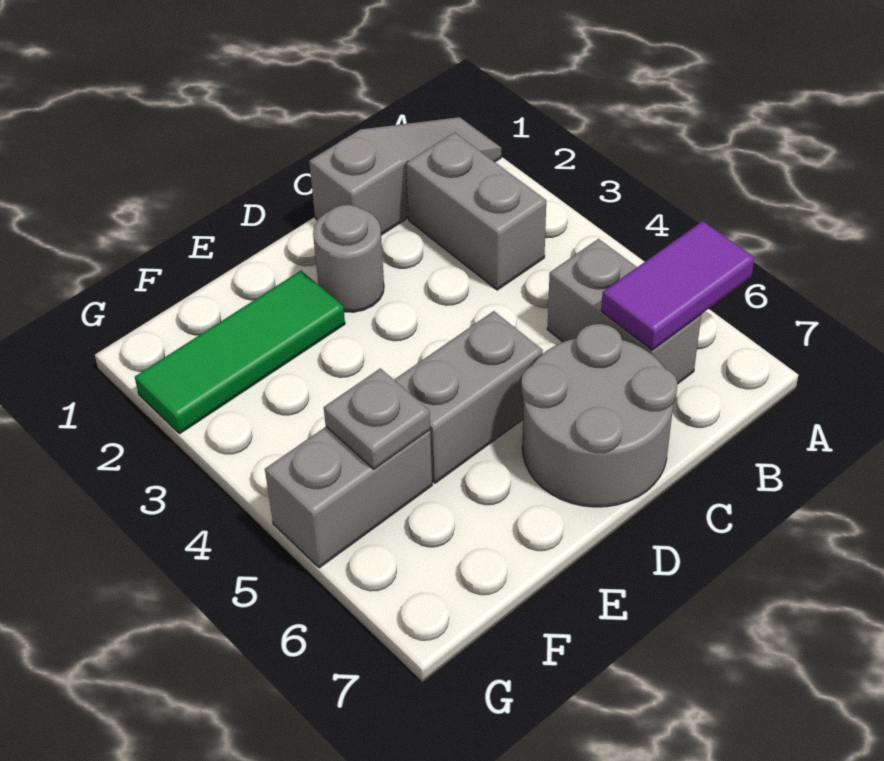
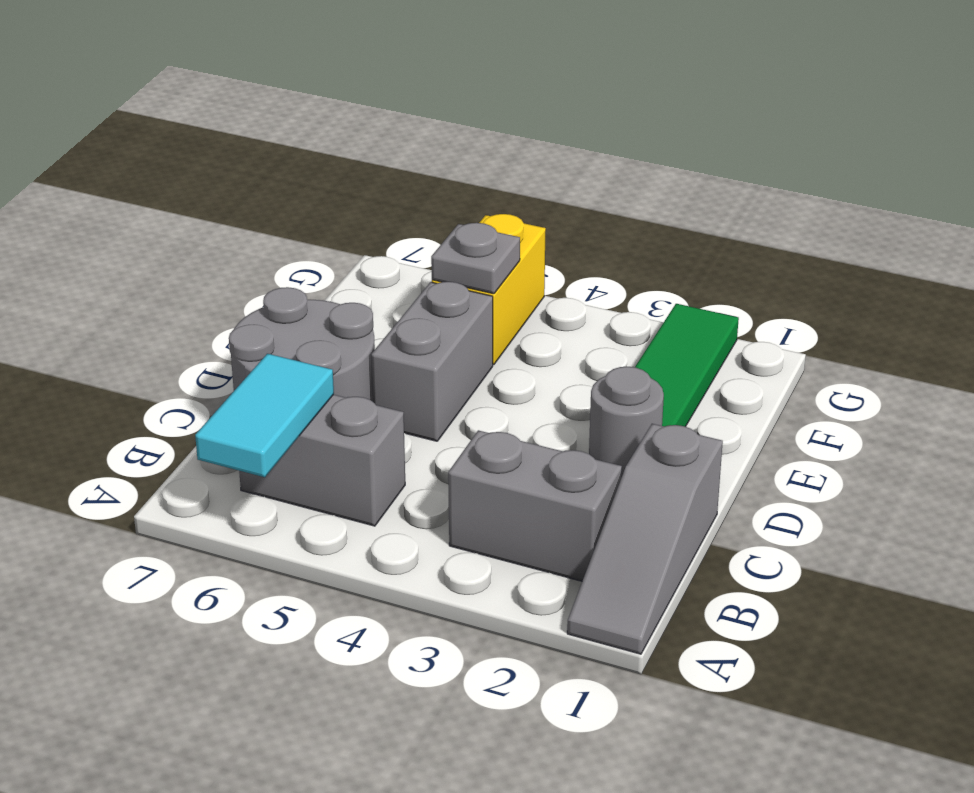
purple 1x2 tile [601,221,755,350] -> cyan 1x2 tile [195,354,334,477]
grey 1x2 brick [265,427,432,568] -> yellow 1x2 brick [432,214,546,365]

